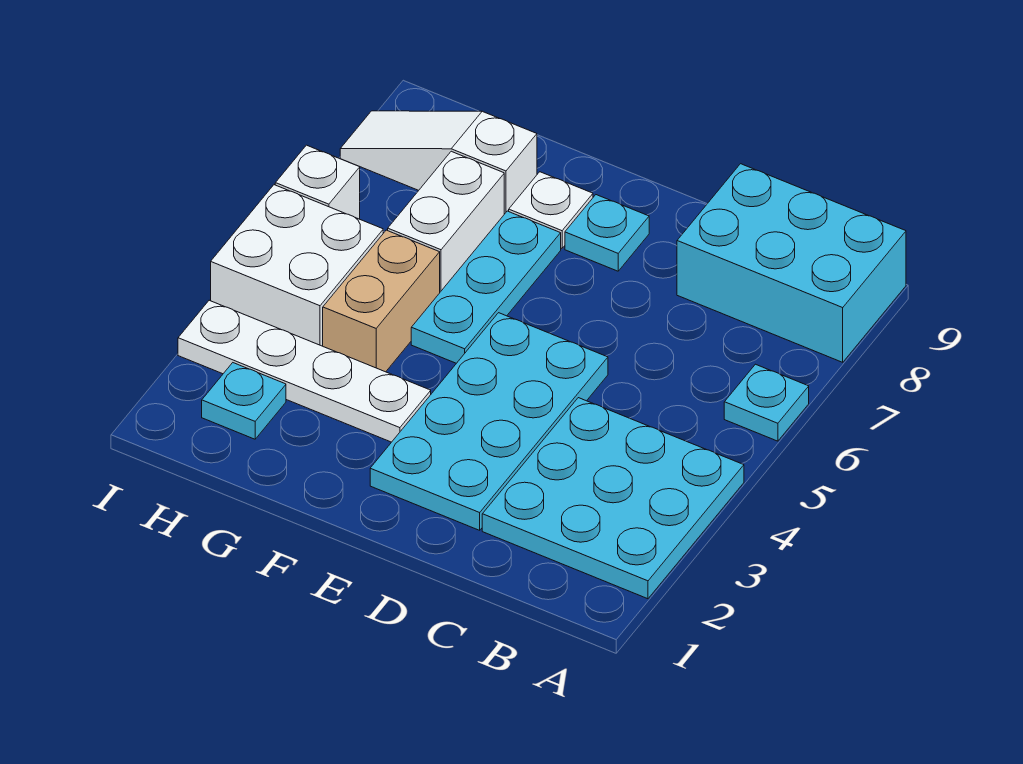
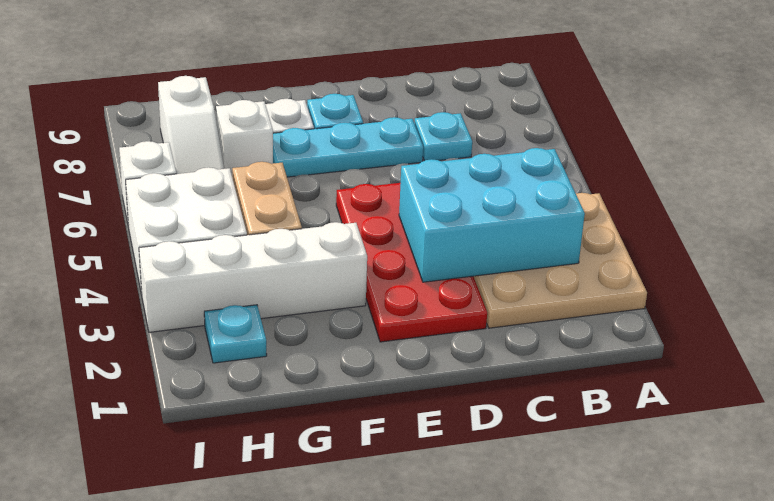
cyan 3x3 plate [482,398,744,599] -> tan 3x3 plate [473,193,647,328]
cyan 1x1 plate [724,364,809,441] -> cyan 1x1 plate moved to [414,112,472,161]
cyan 2x3 brick [677,164,906,362] -> cyan 2x3 brick moved to [399,148,585,282]
cyan 2x4 plate [370,313,608,530] -> red 2x4 plate [336,183,487,342]
white 1x4 plate [178,300,431,442] -> white 1x4 brick [139,222,367,332]
cyan 1x3 plate [411,211,561,363] -> cyan 1x3 plate turned to [273,117,423,177]
white 1x2 brick [388,151,504,292] -> white 1x1 brick [216,100,273,178]
white 1x3 slope [340,111,537,214] -> white 1x3 slope turned to [158,76,224,174]

